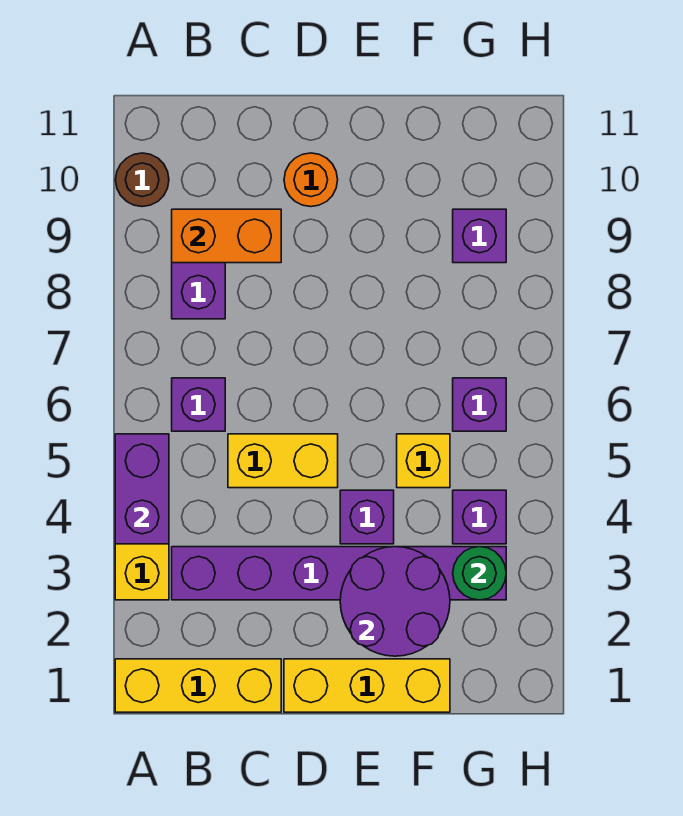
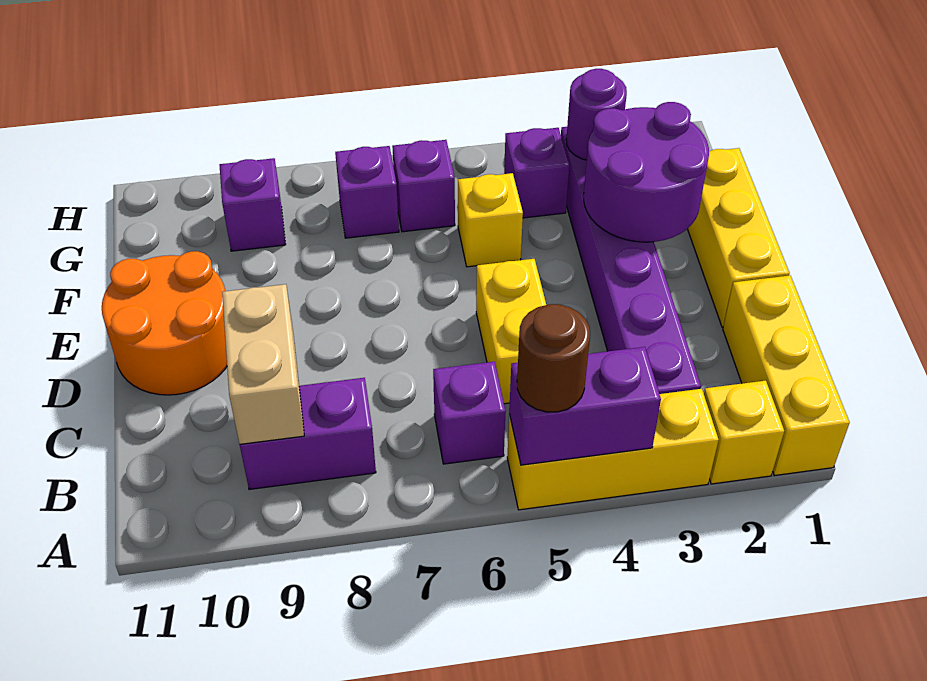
none -> yellow 1x1 brick [704,381,784,484]
brown 1x1 round brick [116,153,169,207] -> brown 1x1 round brick moved to [517,304,590,412]
orange 1x2 brick [172,209,281,263] -> tan 1x2 brick [222,284,304,444]
orange 1x1 round brick [284,153,338,207] -> orange 2x2 round brick [102,251,227,395]
purple 1x1 brick [340,490,394,544] -> purple 1x1 brick moved to [335,146,399,238]
green 1x1 round brick [453,547,506,600] -> purple 1x1 round brick [566,69,627,160]

